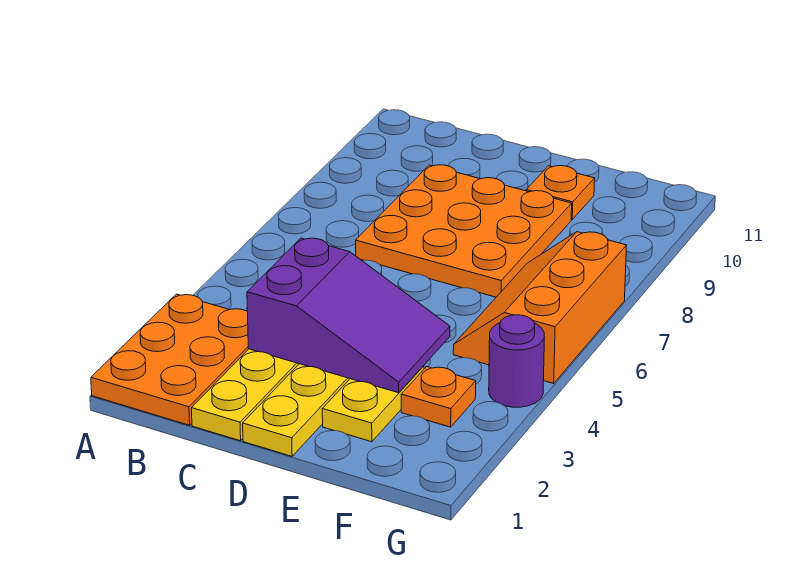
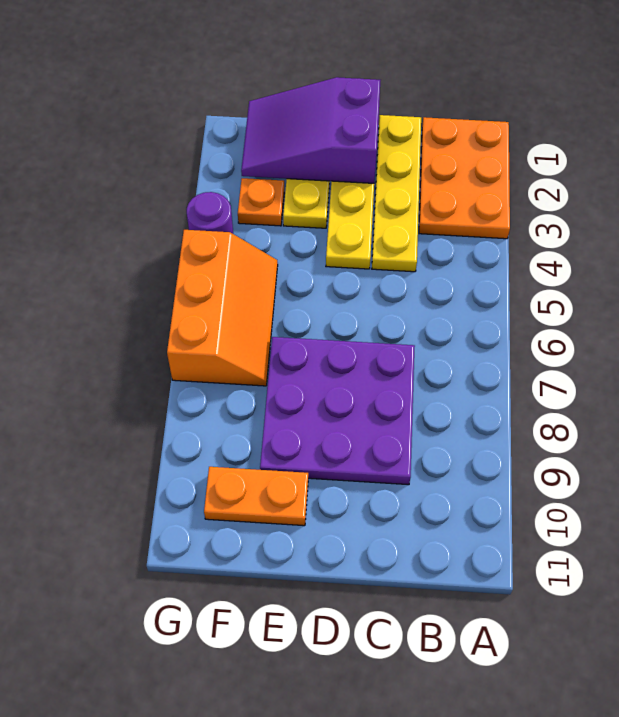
purple 2x3 slope [247,238,450,393] -> purple 2x3 slope moved to [241,77,380,183]
orange 3x3 plate [356,165,572,297] -> purple 3x3 plate [260,337,415,485]
orange 1x1 plate [526,166,595,220] -> orange 1x2 plate [204,467,308,526]

